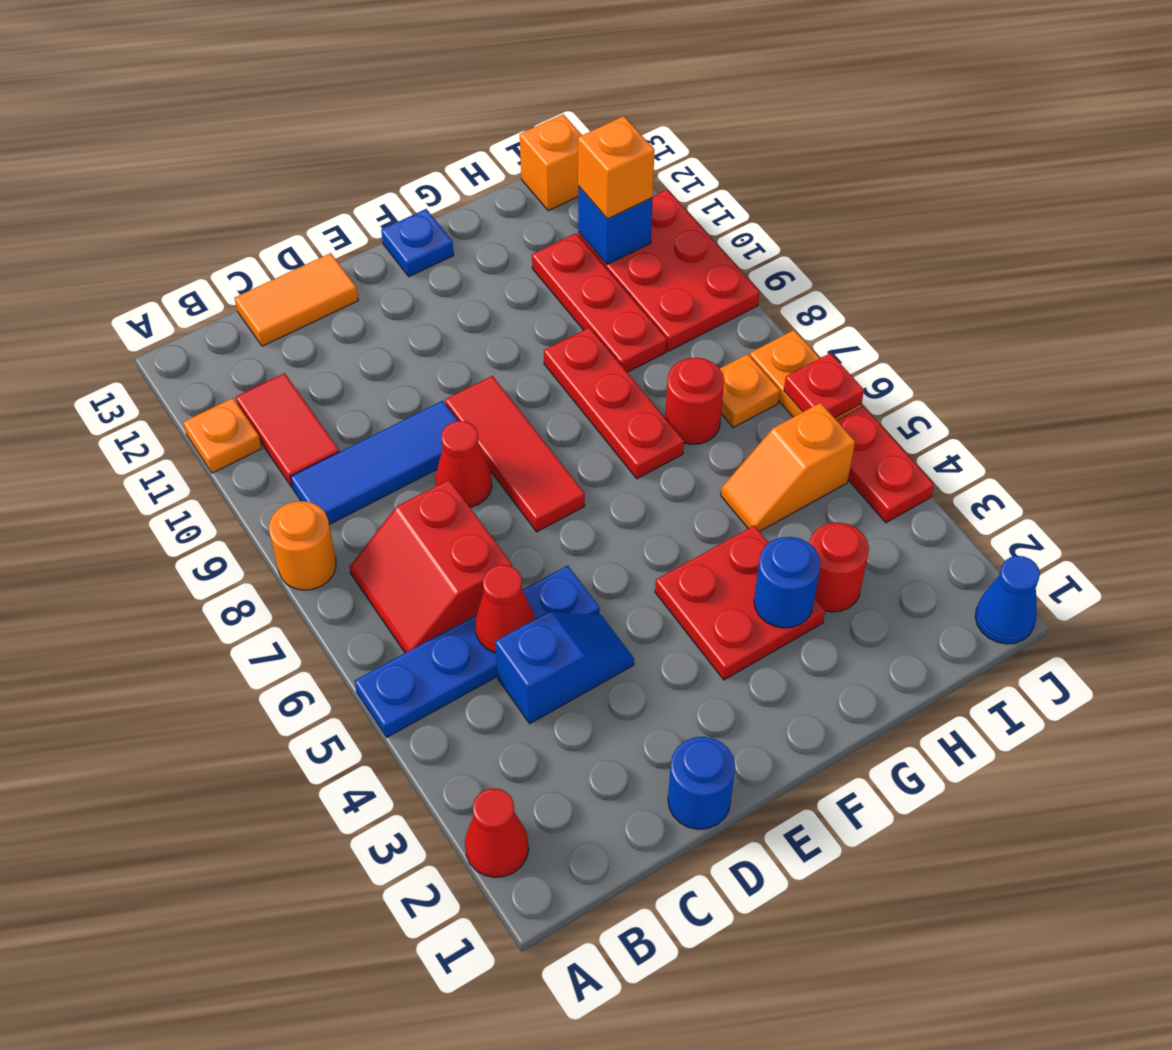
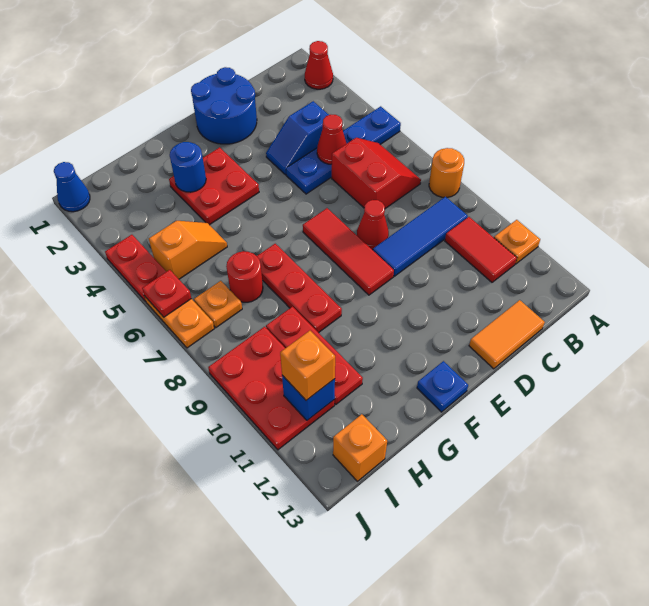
blue 1x1 round brick [668,737,735,829] -> blue 2x2 round brick [191,67,257,144]
red 1x1 round brick [809,522,869,612] -> none

